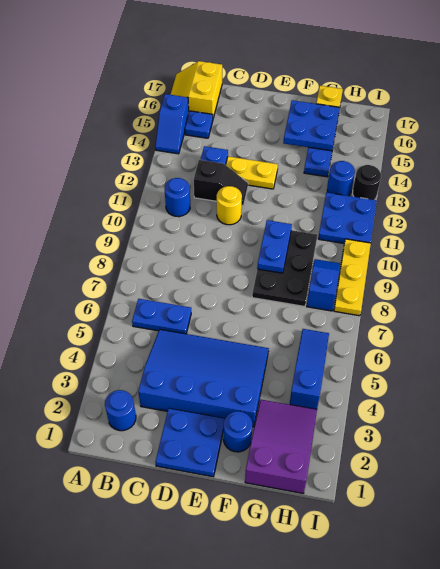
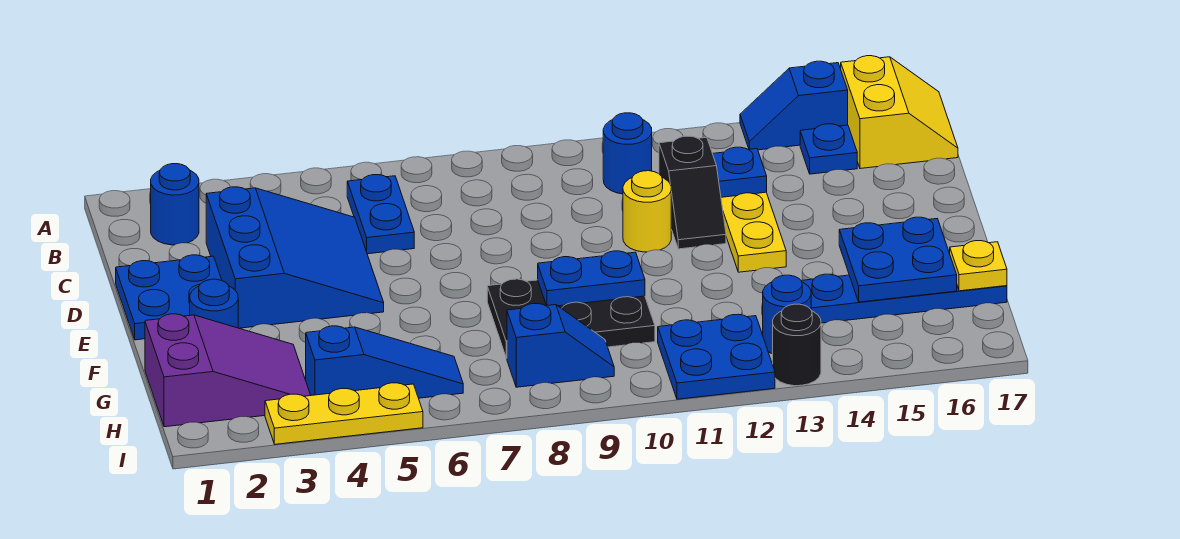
yellow 2x2 slope [170,61,222,118] -> yellow 2x2 slope turned to [841,56,958,169]
blue 3x4 slope [138,330,269,427] -> blue 3x3 slope [206,187,384,328]
yellow 1x3 plate [334,239,371,316] -> yellow 1x3 plate moved to [265,383,423,444]

